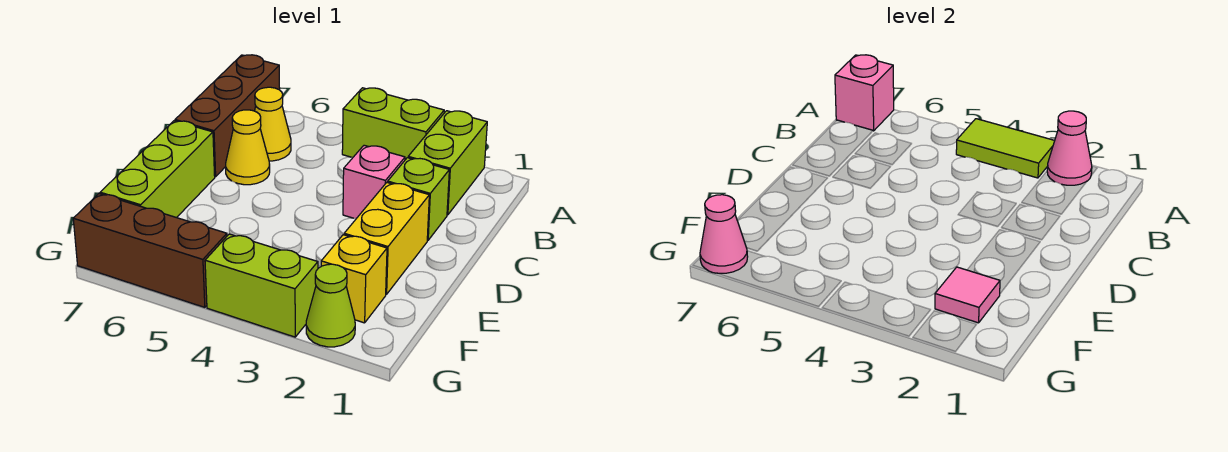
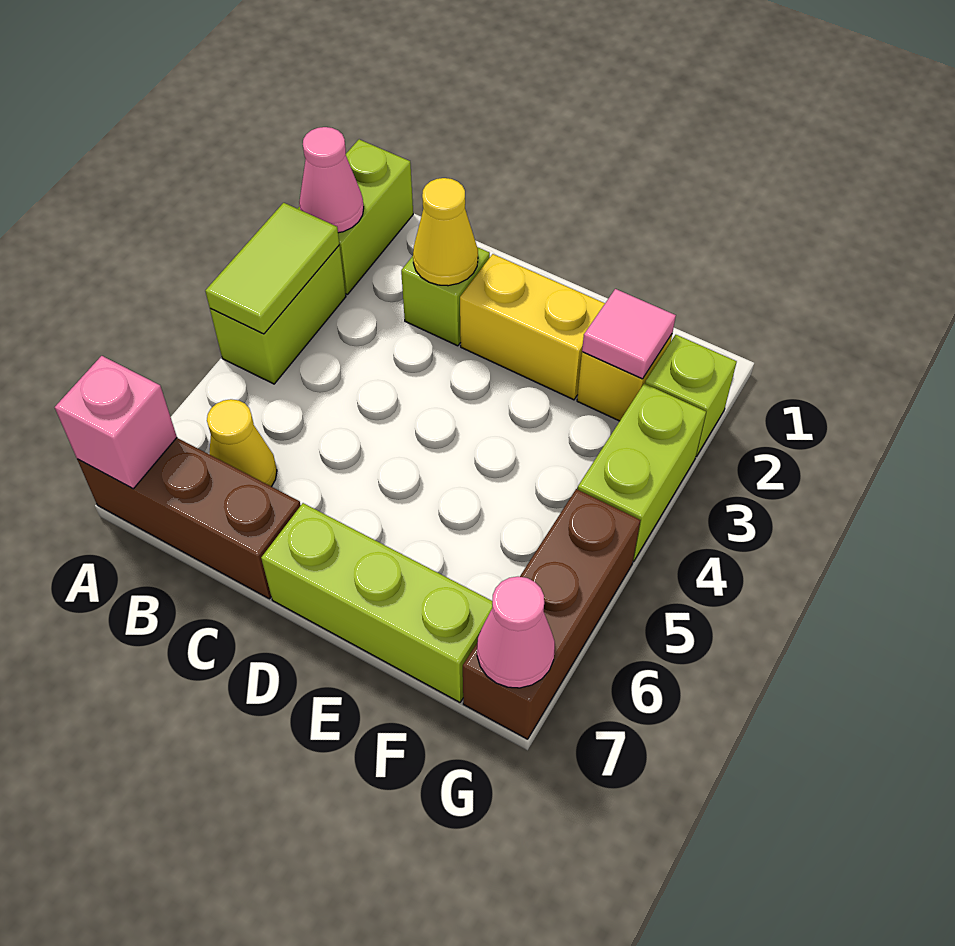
lime 1x2 brick [408,111,487,215] -> lime 1x2 brick turned to [298,139,413,294]
pink 1x1 brick [343,145,405,219] -> none
yellow 1x1 cone [226,110,270,185] -> yellow 1x1 cone moved to [413,178,478,286]
lime 1x1 cone [306,264,355,347] -> lime 1x1 brick [645,335,737,457]

